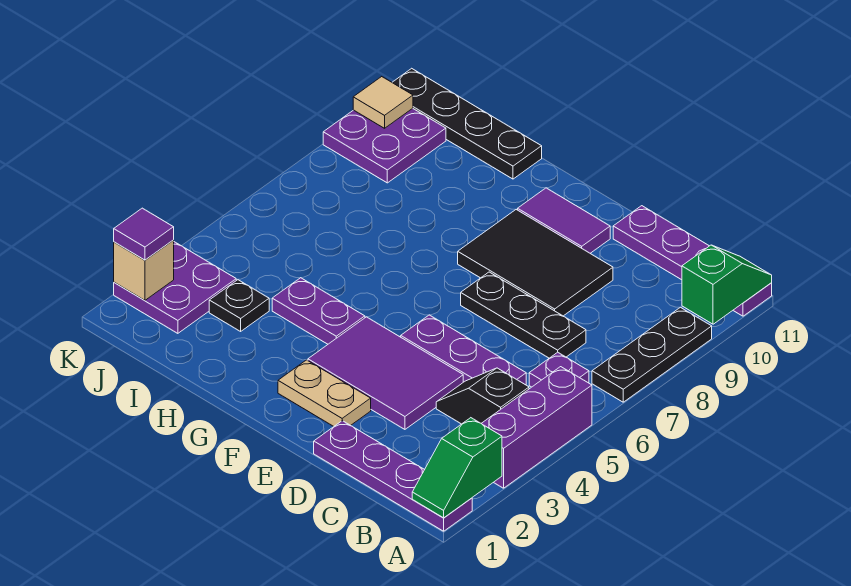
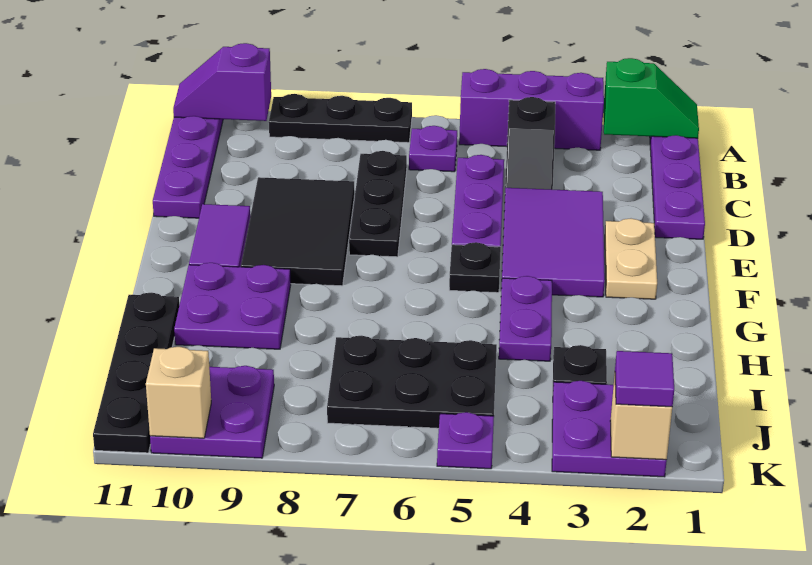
green 1x2 slope [682,245,772,324] -> purple 1x2 slope [173,43,271,121]
none -> black 1x1 plate [449,242,501,293]
none -> purple 2x2 plate [174,263,291,349]
none -> black 2x3 plate [327,336,497,428]
none -> purple 1x1 plate [437,412,494,469]
tan 1x1 tile [353,77,413,128] -> tan 1x1 brick [146,347,211,438]

